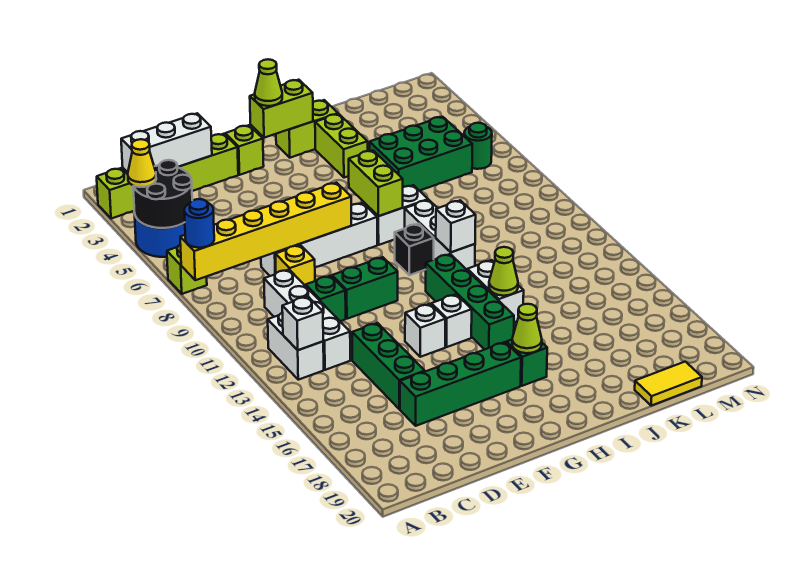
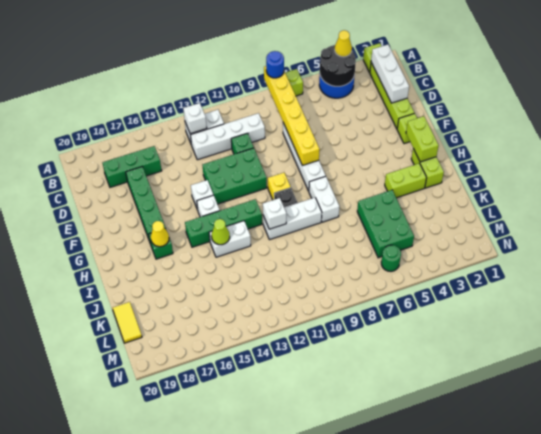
yellow 1x1 brick [275,245,315,286] -> yellow 1x1 brick moved to [268,173,291,200]
green 1x3 brick [352,323,425,409] -> green 1x3 brick moved to [103,146,162,187]
green 1x2 brick [332,257,398,319] -> green 2x3 brick [203,148,267,204]
lime 1x1 cone [255,59,282,106] -> none
lime 1x2 brick [349,150,403,216] -> none
lime 1x1 cone [512,304,542,353] -> yellow 1x1 cone [151,221,169,247]

